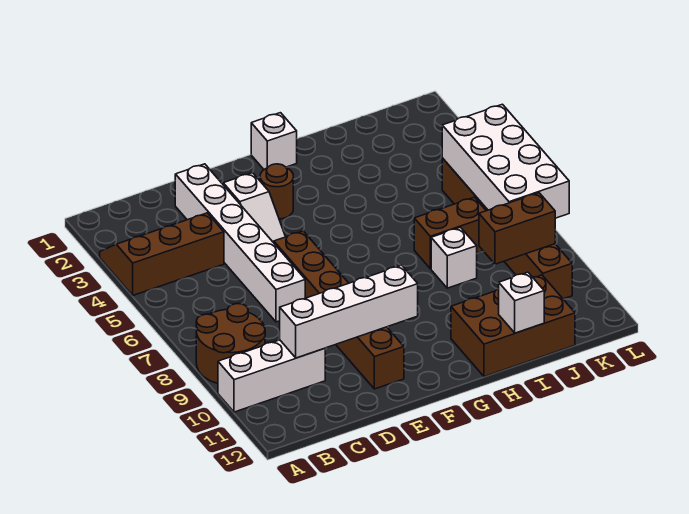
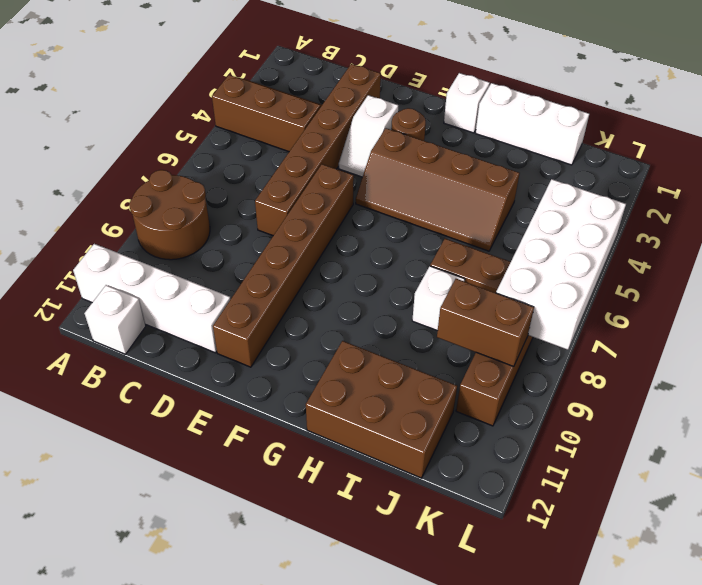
white 1x3 brick [218,340,325,412] -> white 1x3 brick moved to [476,83,589,165]
white 1x4 brick [280,265,418,358] -> white 1x4 brick moved to [73,244,231,353]
white 1x6 brick [175,164,305,322] -> brown 1x6 brick [255,64,381,236]
none -> brown 2x4 slope [356,128,520,251]
white 1x1 brick [499,272,544,333] -> white 1x1 brick moved to [85,285,146,354]

